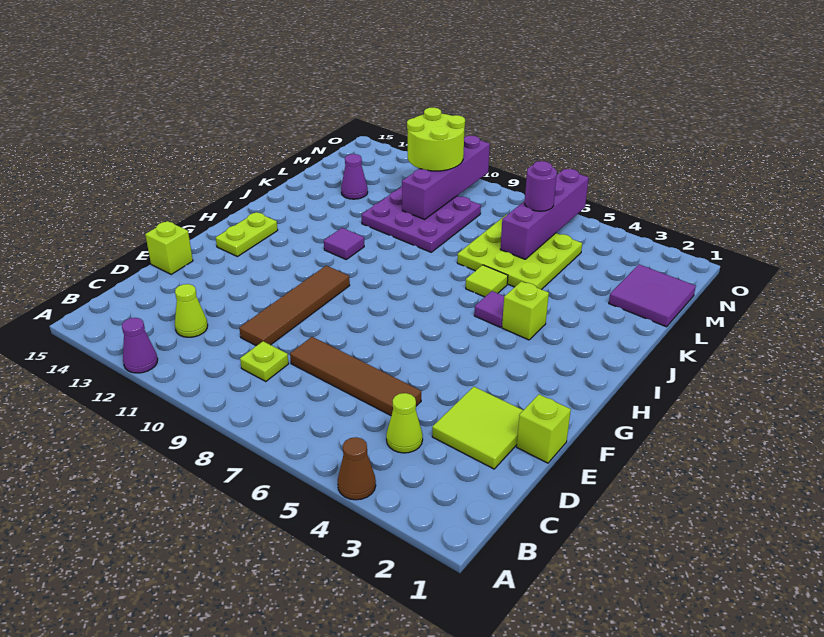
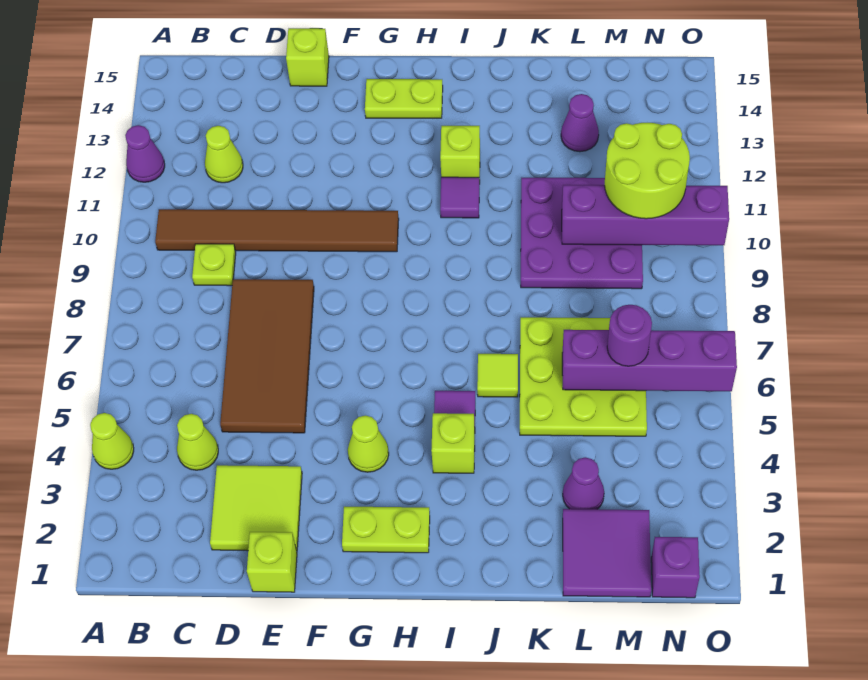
brown 1x1 cone [338,437,376,500] -> lime 1x1 cone [90,413,134,469]
brown 1x4 tile [290,337,421,415] -> brown 2x4 tile [220,279,314,433]
brown 1x4 tile [239,266,350,346] -> brown 1x6 tile [155,209,399,252]
none -> lime 1x2 plate [342,506,430,553]
none -> lime 1x1 cone [348,415,389,472]
none -> lime 1x1 brick [440,126,480,184]
none -> purple 1x1 cone [563,457,604,509]
none -> purple 1x1 brick [651,537,700,598]

